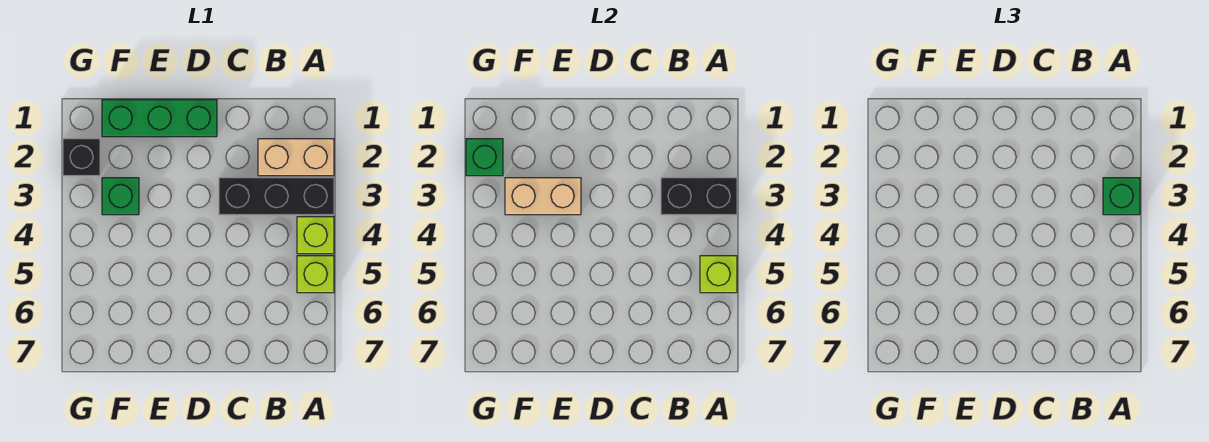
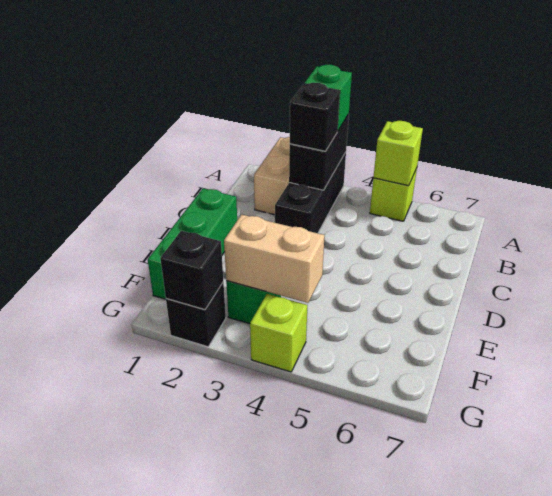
lime 1x1 brick [297,217,334,254] -> lime 1x1 brick moved to [250,294,307,372]
none -> black 1x1 brick [290,83,340,151]
tan 1x2 brick [505,178,581,215] -> tan 1x2 brick turned to [224,215,325,303]
green 1x1 brick [466,139,503,176] -> black 1x1 brick [160,231,223,310]

